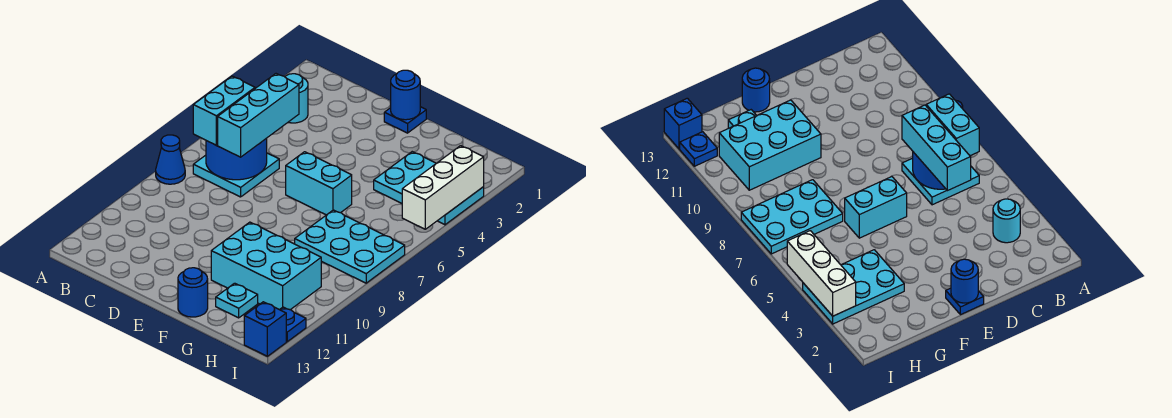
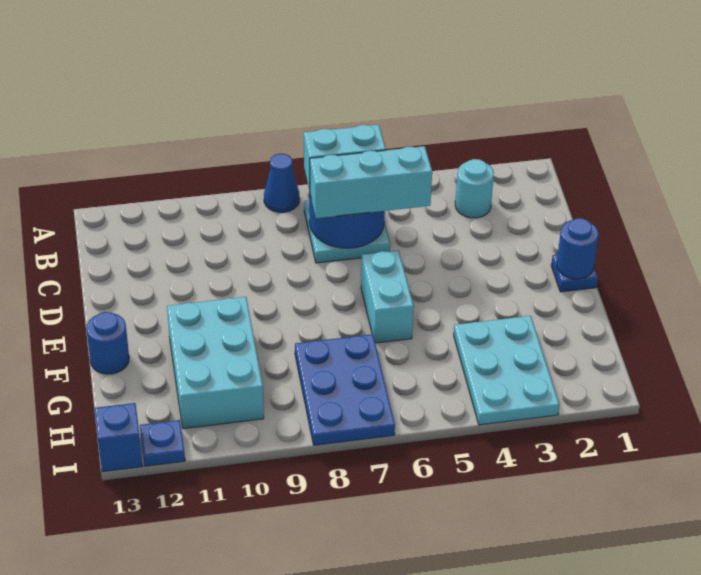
cyan 2x3 plate [295,210,405,283] -> blue 2x3 plate [295,334,395,445]
cyan 1x1 plate [216,283,258,318] -> none
white 1x3 brick [402,146,484,229] -> none

